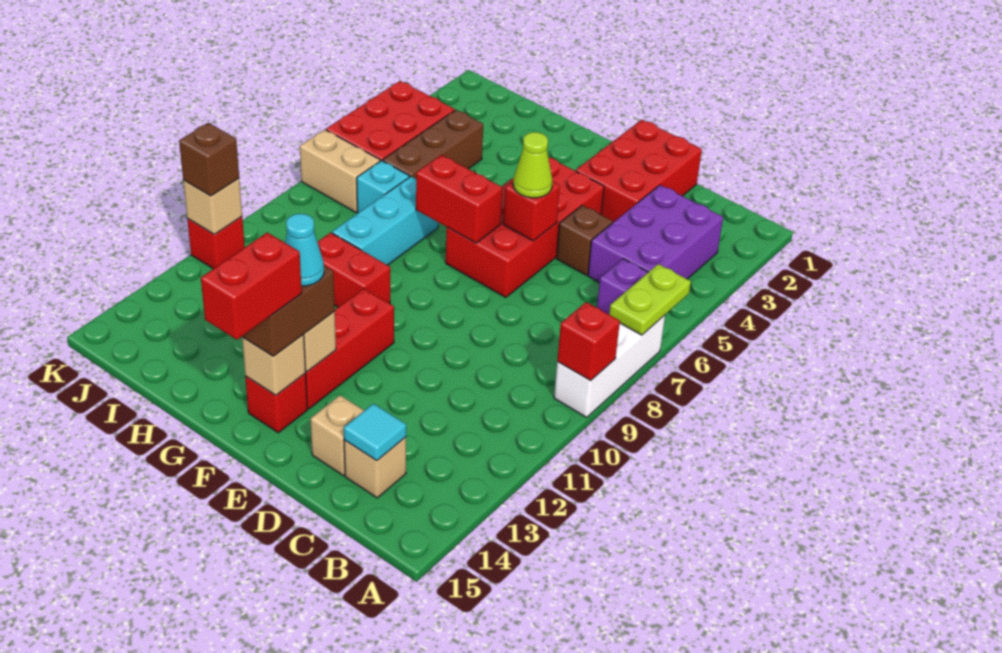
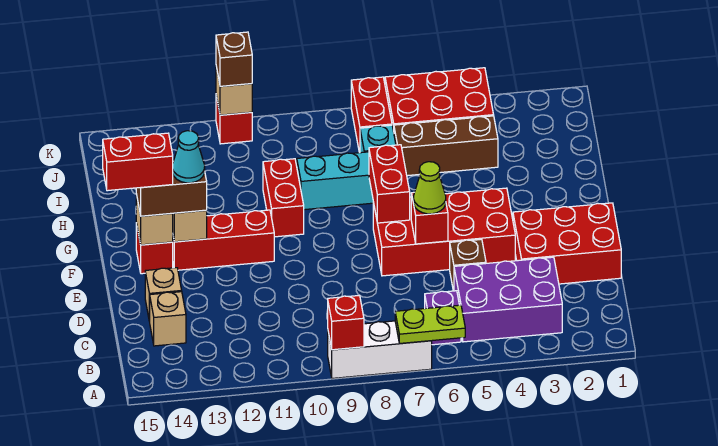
cyan 1x1 tile [344,404,406,461] -> none
tan 1x2 brick [300,130,380,212] -> red 1x2 brick [351,77,392,153]

